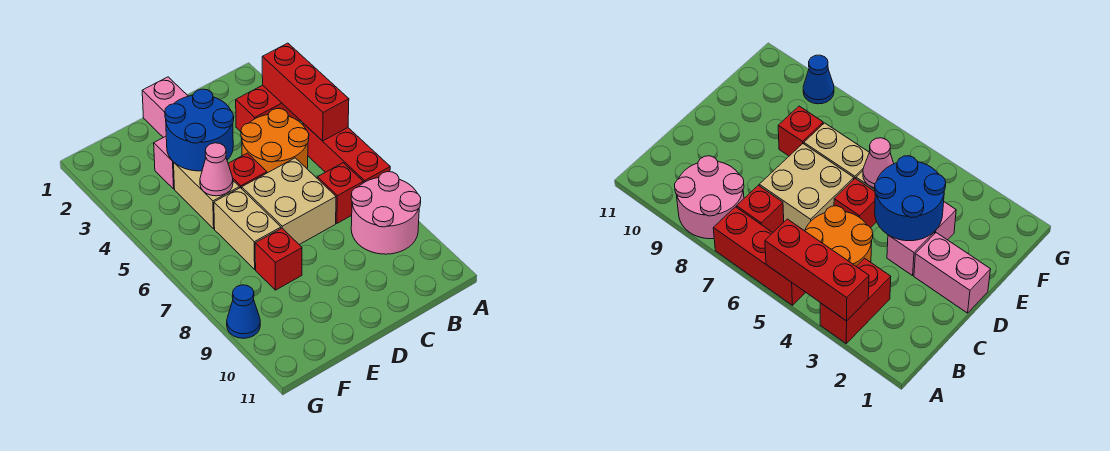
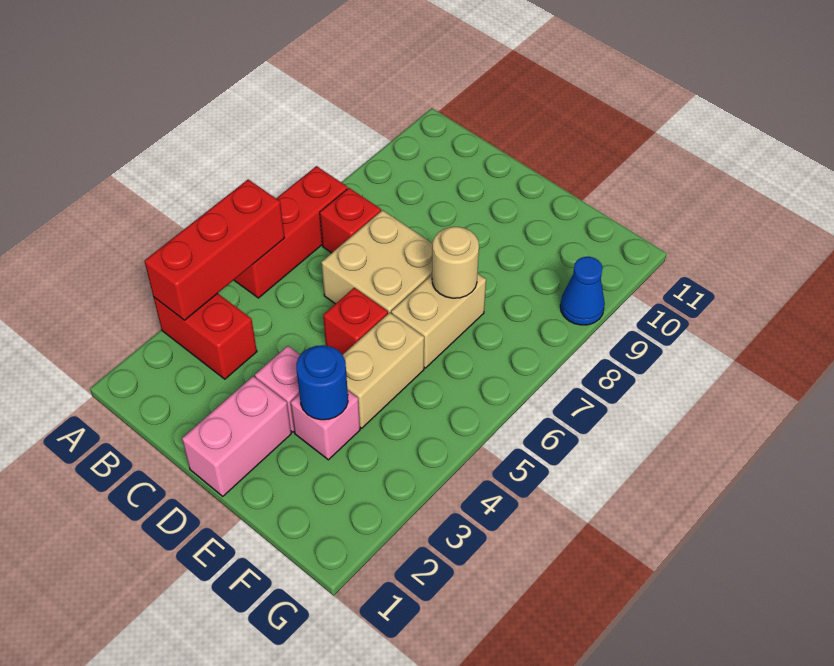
pink 2x2 round brick [351,172,421,254] -> none
orange 2x2 round brick [241,109,309,173] -> none
blue 2x2 round brick [165,89,234,171] -> blue 1x1 round brick [296,345,348,420]
pink 1x1 cone [200,143,233,196] -> none
none -> tan 1x1 round brick [432,227,479,298]
red 1x1 brick [255,228,302,290] -> none

